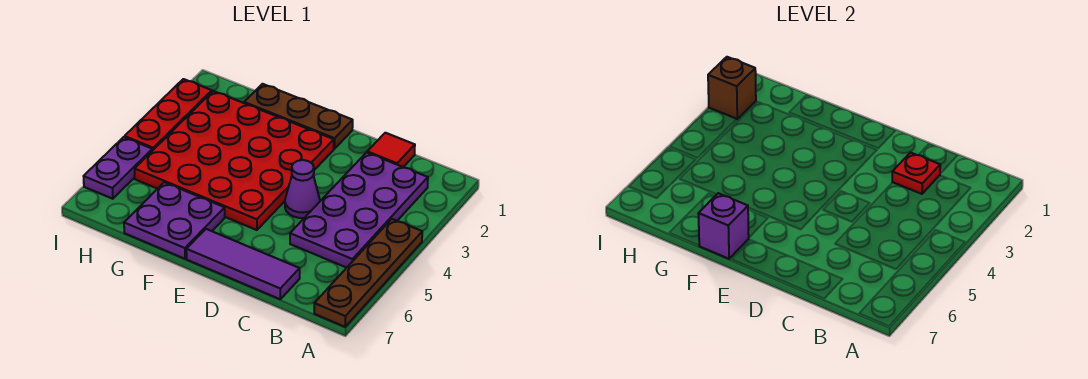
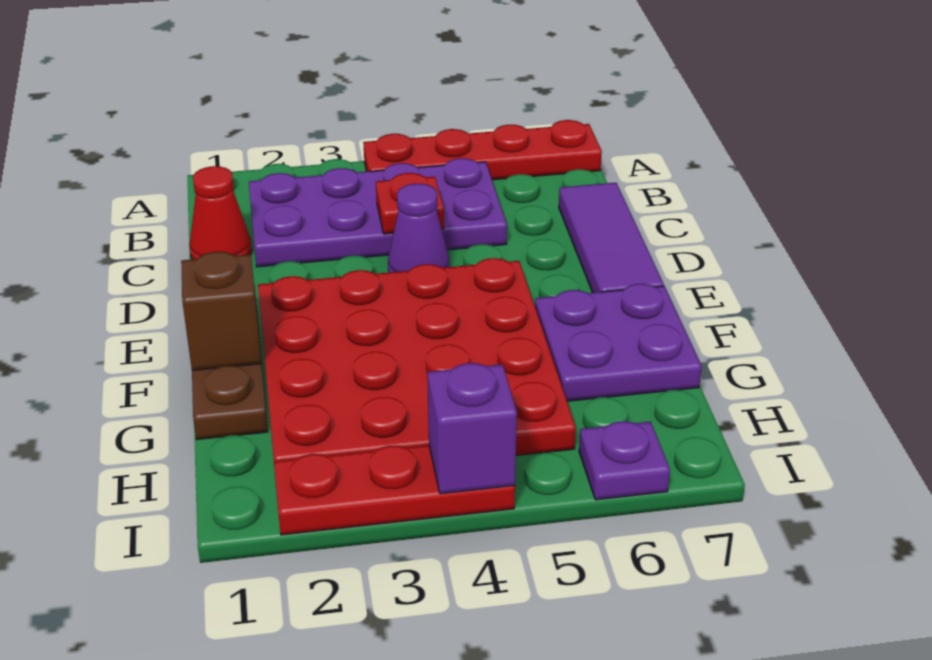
brown 1x4 plate [314,219,422,327] -> red 1x4 plate [363,120,602,180]
red 1x1 tile [367,133,415,167] -> red 1x1 cone [190,166,252,259]
red 1x1 plate [892,153,940,194] -> red 1x1 plate moved to [376,173,444,234]
purple 1x1 brick [698,193,749,259] -> purple 1x1 brick moved to [428,363,517,494]
brown 1x1 brick [708,57,756,119] -> brown 1x1 brick moved to [181,252,261,370]
purple 1x2 plate [84,137,152,199] -> purple 1x1 plate [579,421,670,500]

